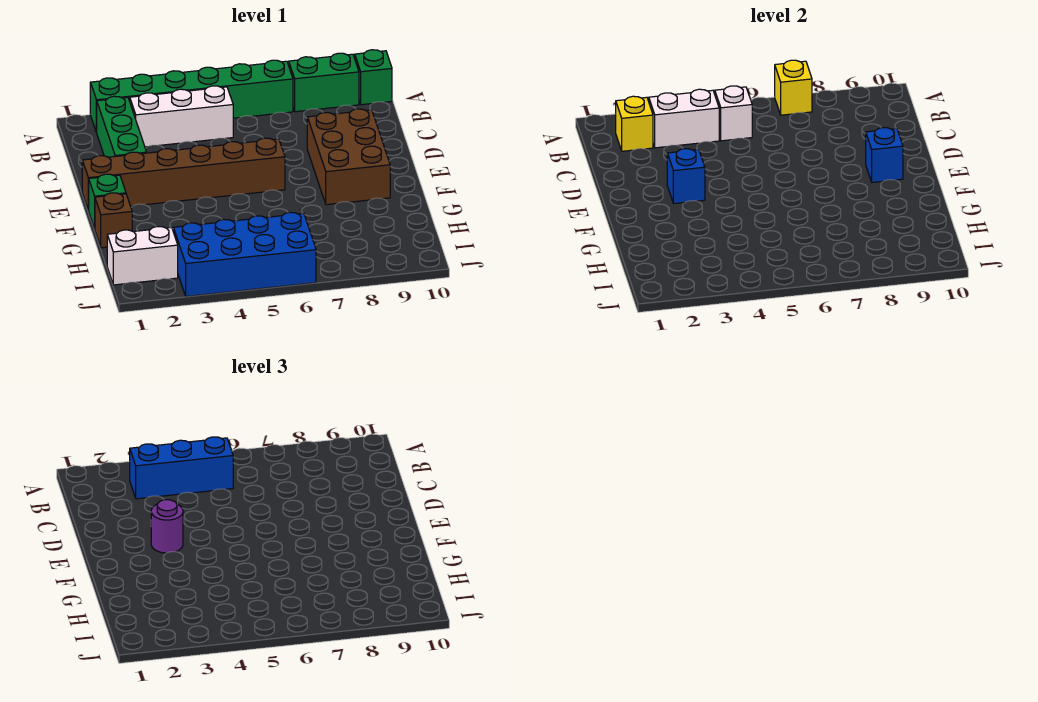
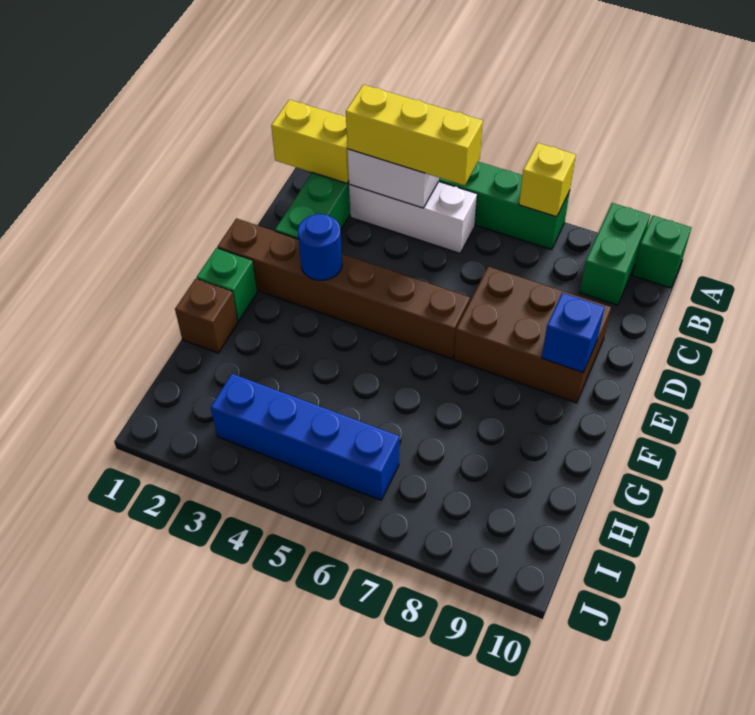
green 1x2 brick [289,53,359,112] -> green 1x2 brick turned to [580,203,650,305]
yellow 1x1 brick [616,96,653,151] -> yellow 1x2 brick [271,100,349,183]
blue 1x3 brick [130,437,233,499] -> yellow 1x3 brick [346,85,483,185]
white 1x1 brick [715,86,752,141] -> none
brown 2x3 brick [307,109,390,205] -> brown 2x3 brick turned to [454,266,611,403]
blue 1x1 brick [667,149,705,204] -> blue 1x1 round brick [298,214,342,280]
purple 1x1 round brick [151,500,183,553] -> none
white 1x2 brick [107,227,178,285] -> none
blue 2x4 brick [173,212,316,296] -> blue 1x4 brick [211,374,399,500]

